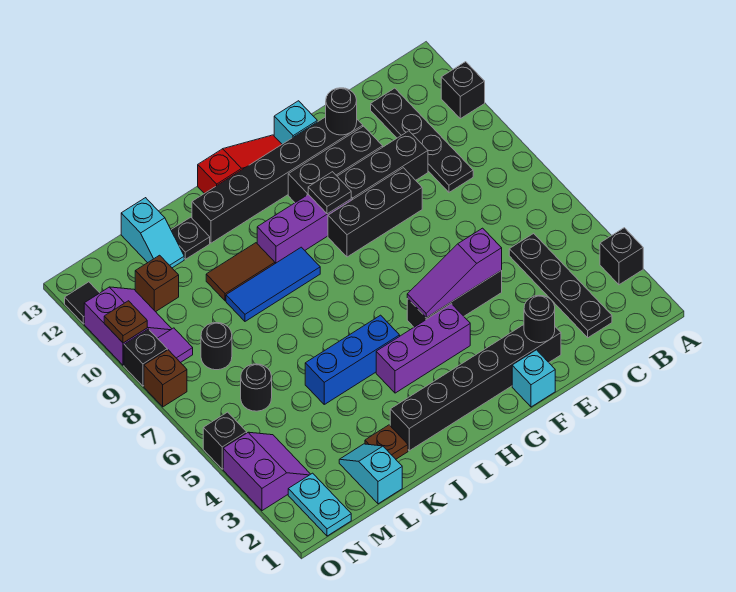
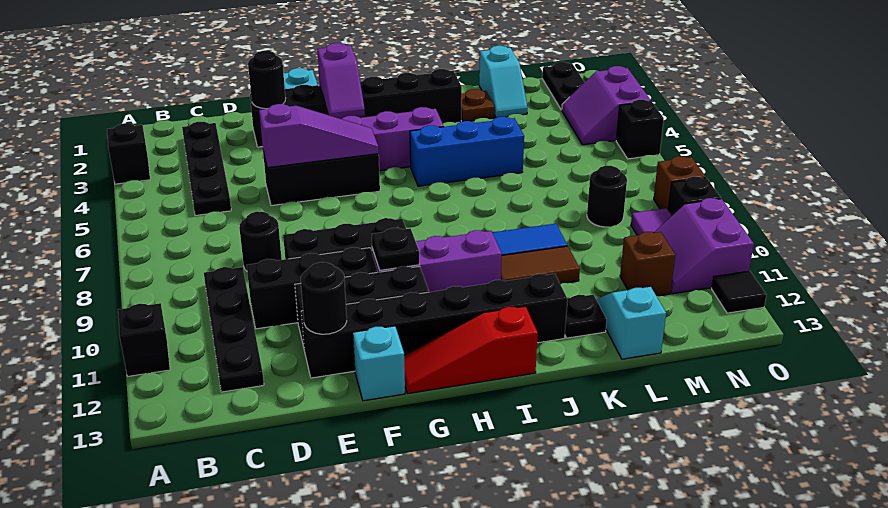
none -> purple 1x2 slope [317,43,365,119]
black 1x1 round brick [241,364,272,411] -> black 1x1 round brick moved to [239,211,282,271]
cyan 1x2 plate [288,473,351,536] -> black 1x2 plate [542,62,585,110]
brown 1x1 plate [104,301,147,343] -> none

